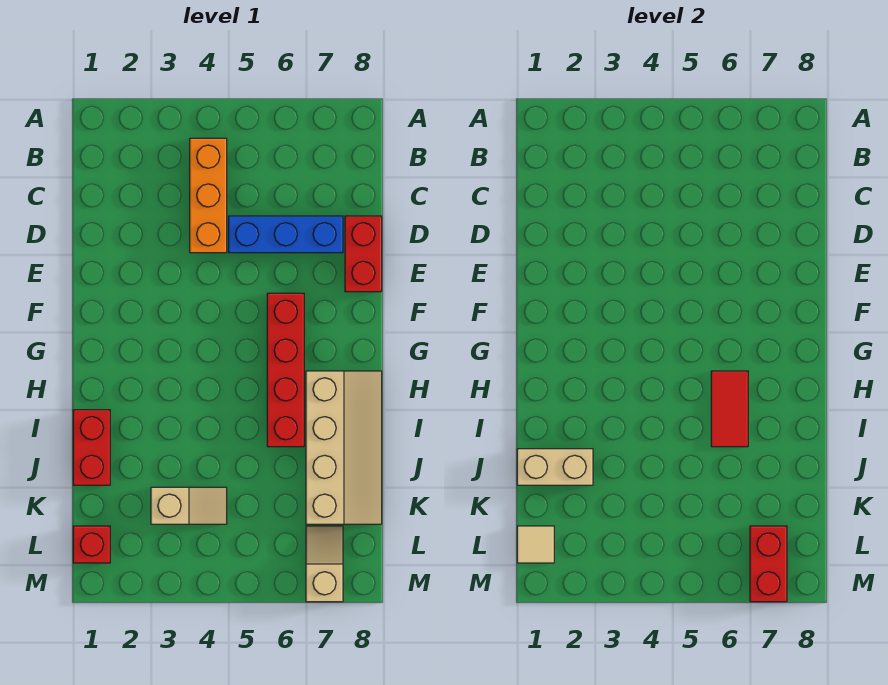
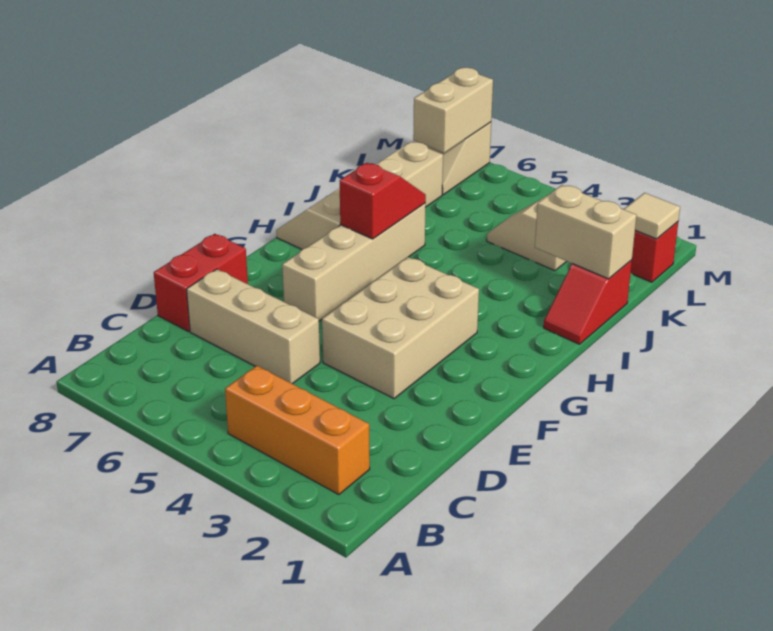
orange 1x3 brick [190,138,227,253] -> orange 1x3 brick turned to [225,366,370,495]
blue 1x3 brick [229,216,343,253] -> tan 1x3 brick [187,269,320,384]
none -> tan 2x3 brick [322,257,479,399]
red 1x4 brick [267,293,304,447] -> tan 1x4 brick [282,203,426,321]
red 1x2 tile [711,371,748,447] -> red 1x2 slope [340,163,426,239]
red 1x2 brick [73,410,110,485] -> red 1x2 slope [544,260,632,344]
red 1x2 brick [750,526,787,602] -> tan 1x2 brick [413,68,493,153]

